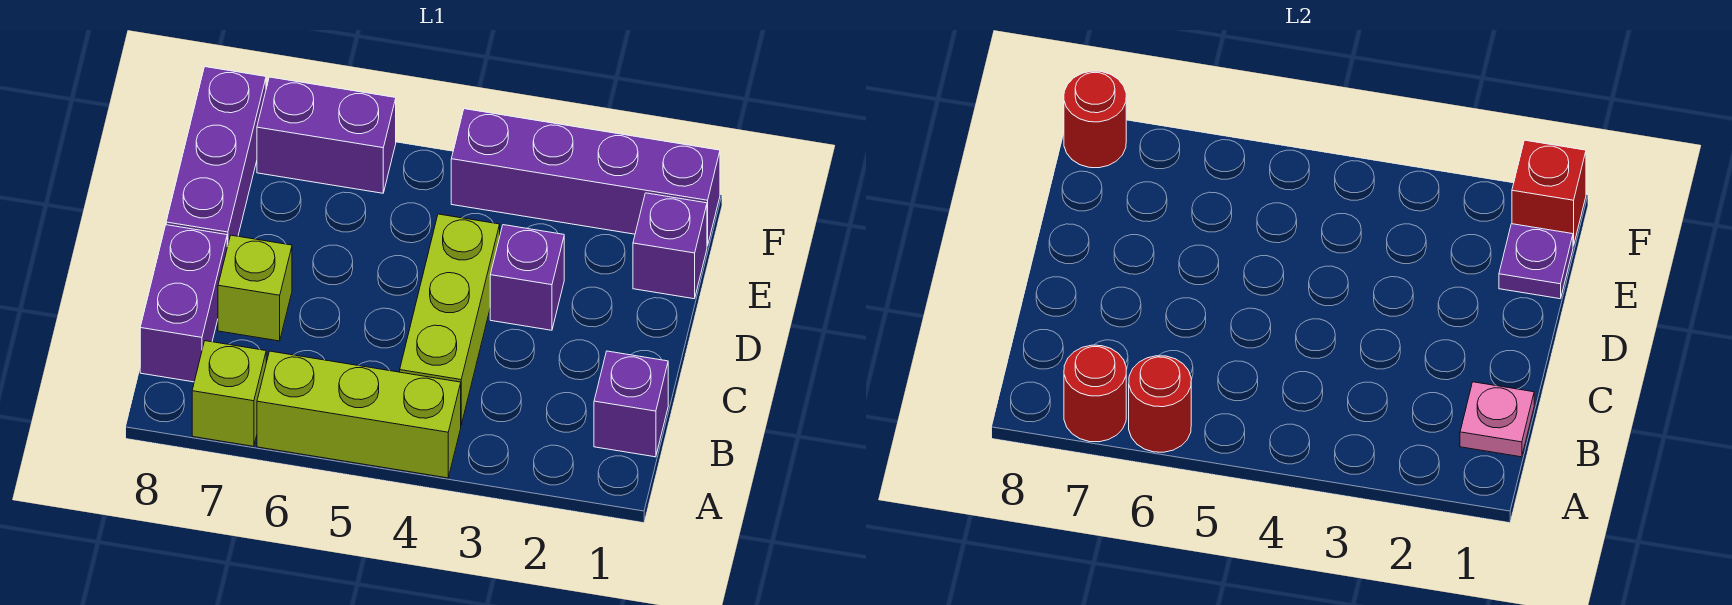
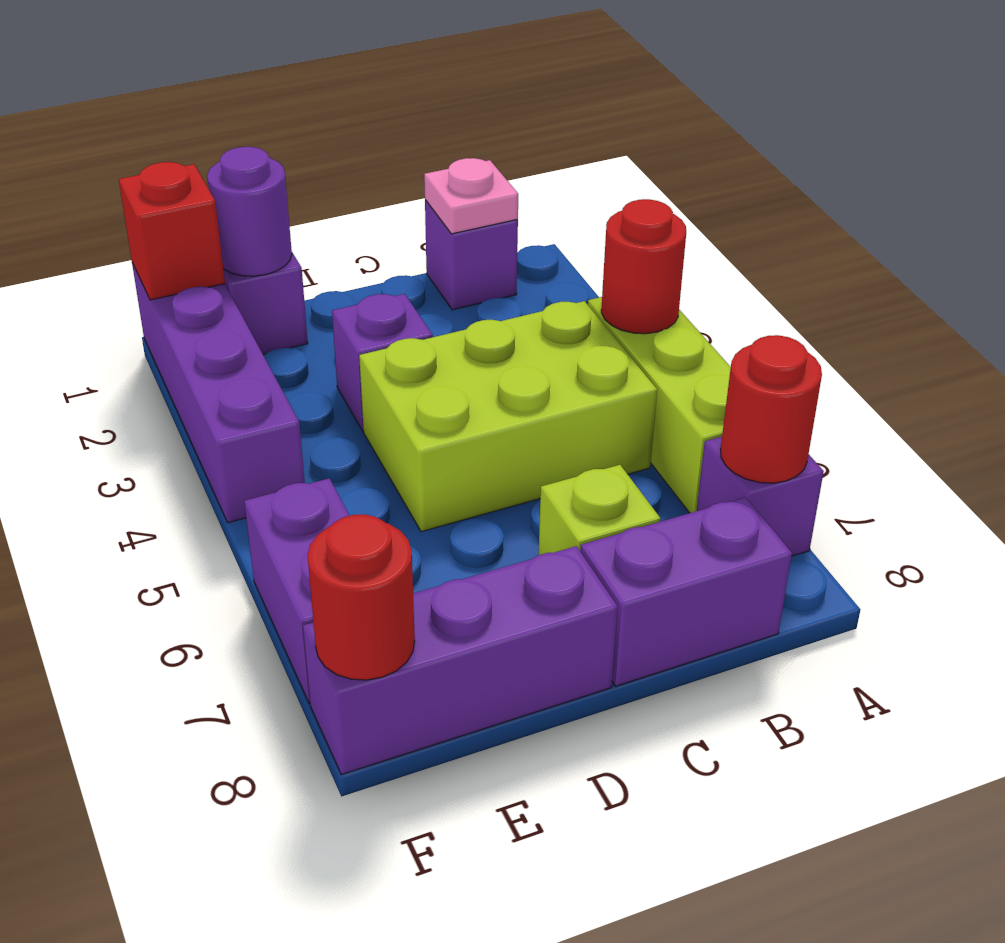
red 1x1 round brick [1129,356,1191,452] -> red 1x1 round brick moved to [601,199,686,334]
lime 1x1 brick [192,341,266,446] -> purple 1x1 brick [697,437,824,556]
lime 1x3 brick [400,214,500,425] -> lime 2x3 brick [359,301,657,532]
purple 1x1 plate [1499,224,1573,299] -> purple 1x1 round brick [207,147,292,276]

